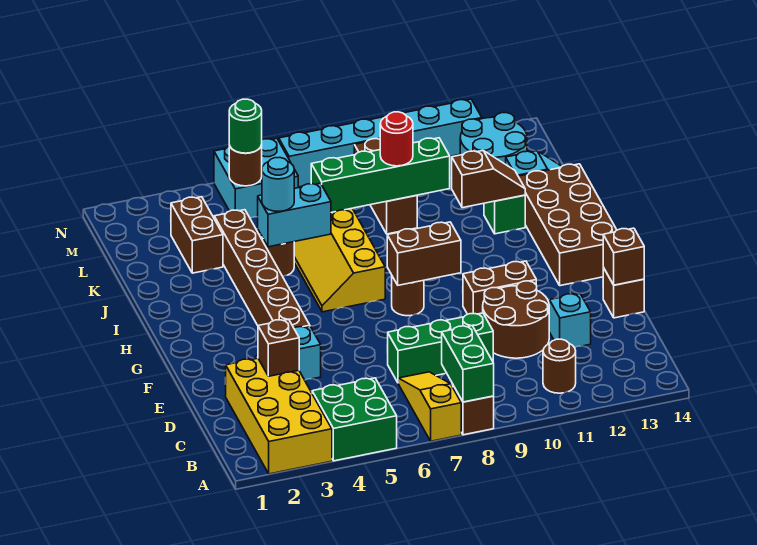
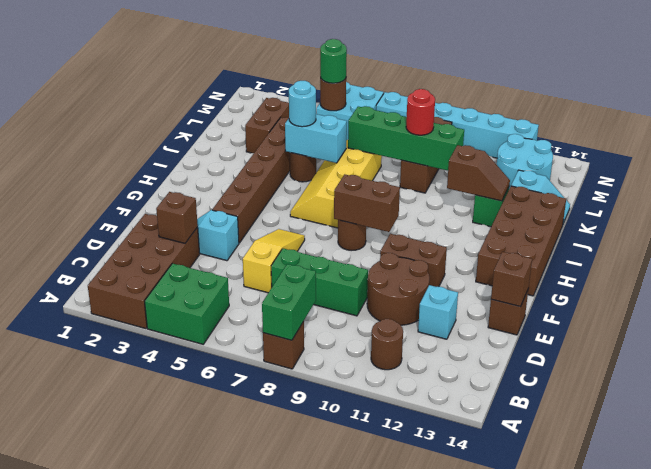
yellow 2x4 brick [226,358,332,474] -> brown 2x4 brick [88,214,200,329]
yellow 1x3 slope [398,372,461,441] -> yellow 1x3 slope moved to [243,229,305,293]

